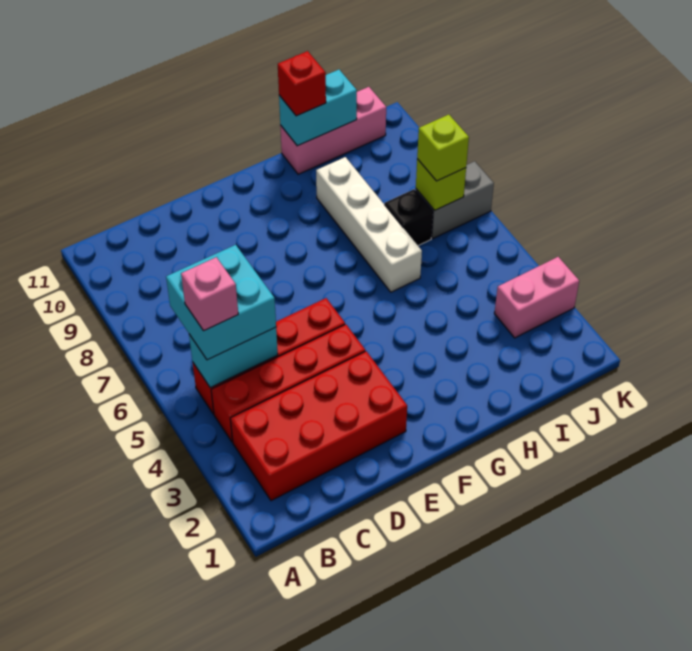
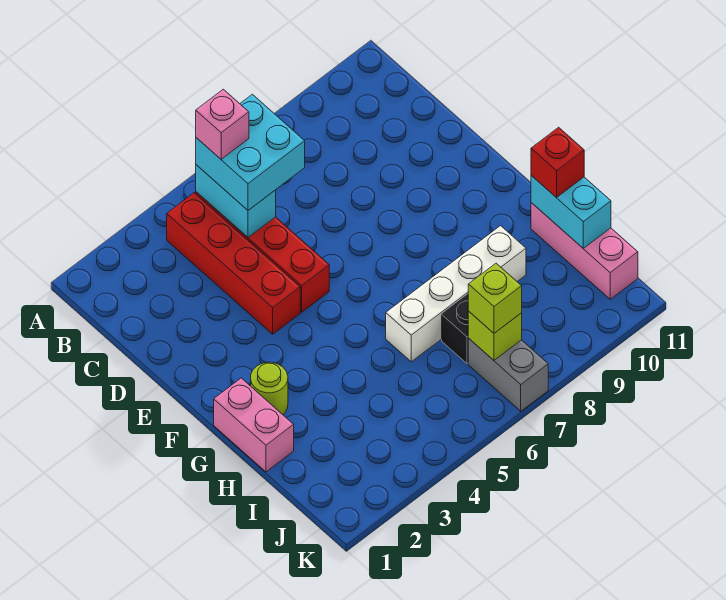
red 2x4 brick [230,351,407,501] -> none
none -> lime 1x1 round brick [251,362,288,415]
pink 1x2 brick [494,257,579,338] -> pink 1x2 brick moved to [214,378,294,472]

